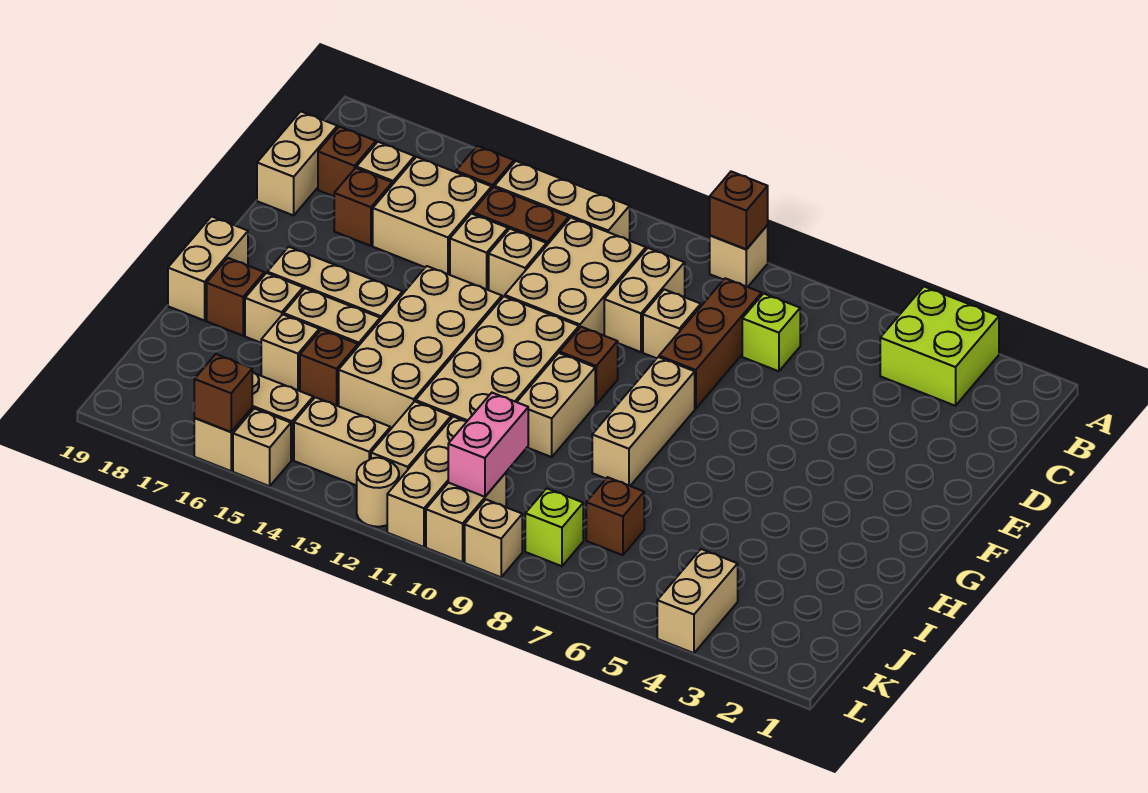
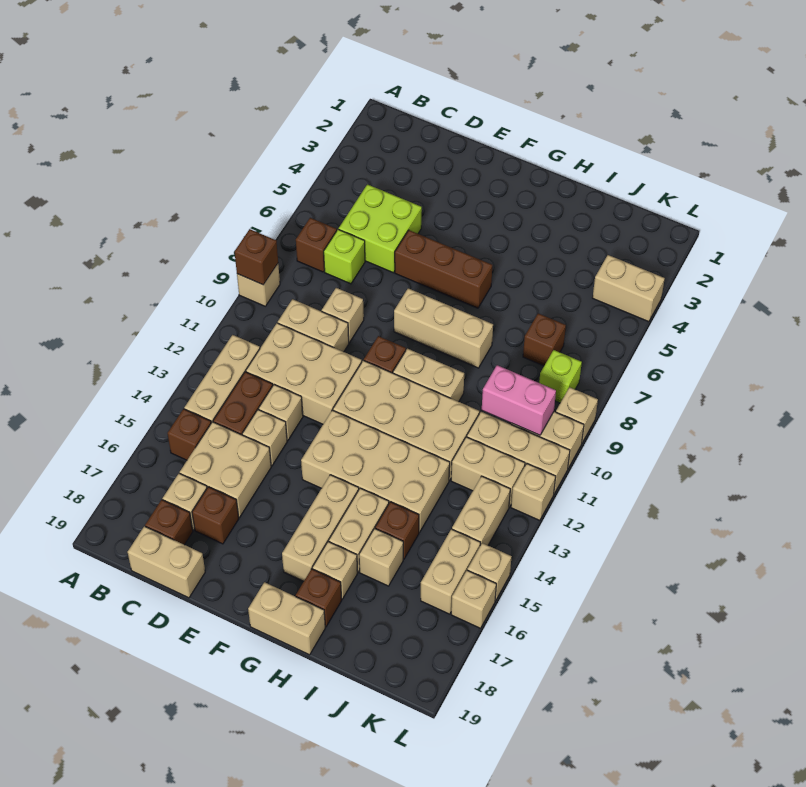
lime 2x2 brick [880,287,999,406] -> lime 2x2 brick moved to [339,184,422,273]
brown 1x3 brick [659,278,762,409] -> brown 1x3 brick moved to [395,230,492,308]
tan 1x1 round brick [357,458,399,527] -> tan 1x1 brick [511,464,556,520]
brown 1x1 brick [194,354,252,432] -> brown 1x1 brick moved to [296,218,337,272]

